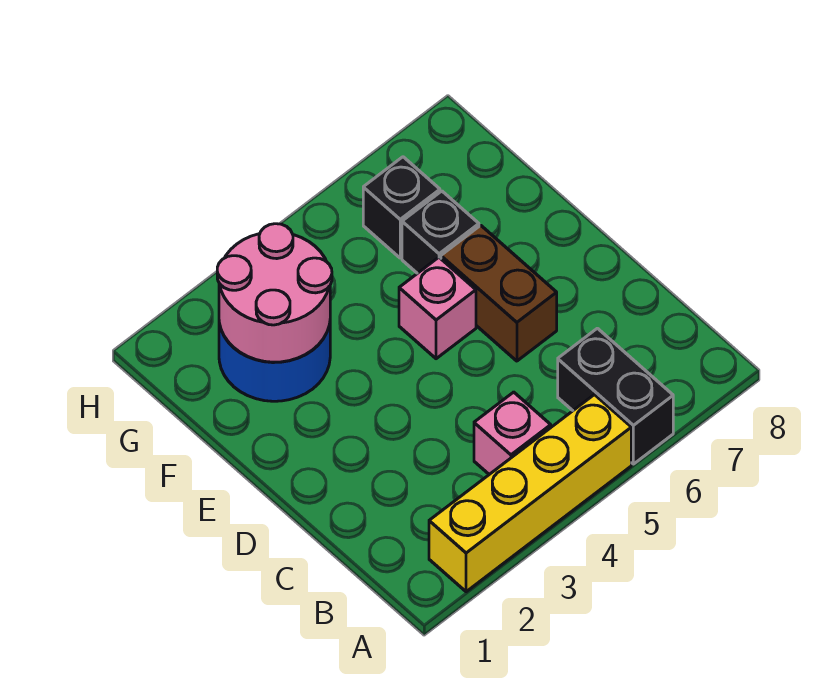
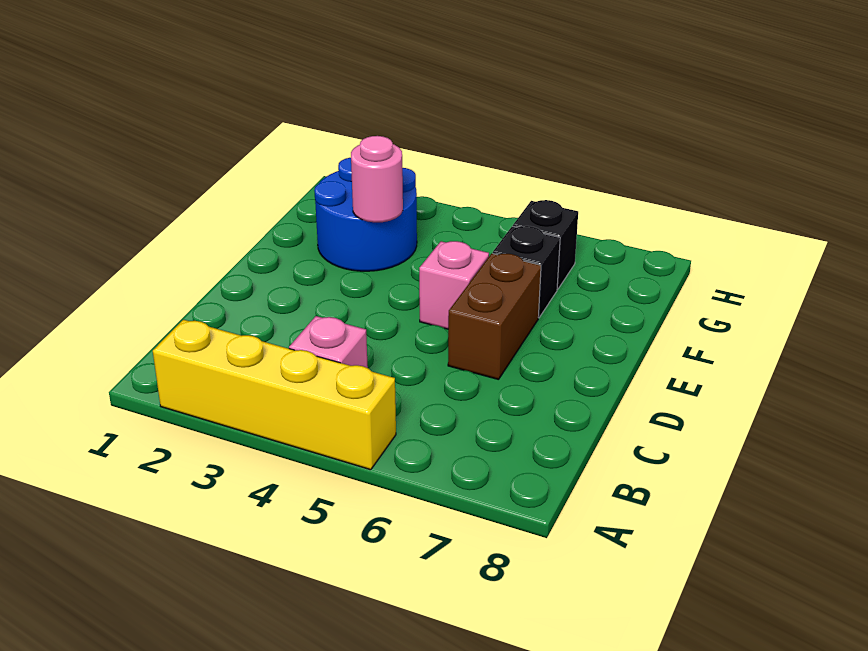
black 1x2 brick [558,328,673,464] -> none
pink 2x2 round brick [217,224,332,362] -> pink 1x1 round brick [351,136,403,222]

